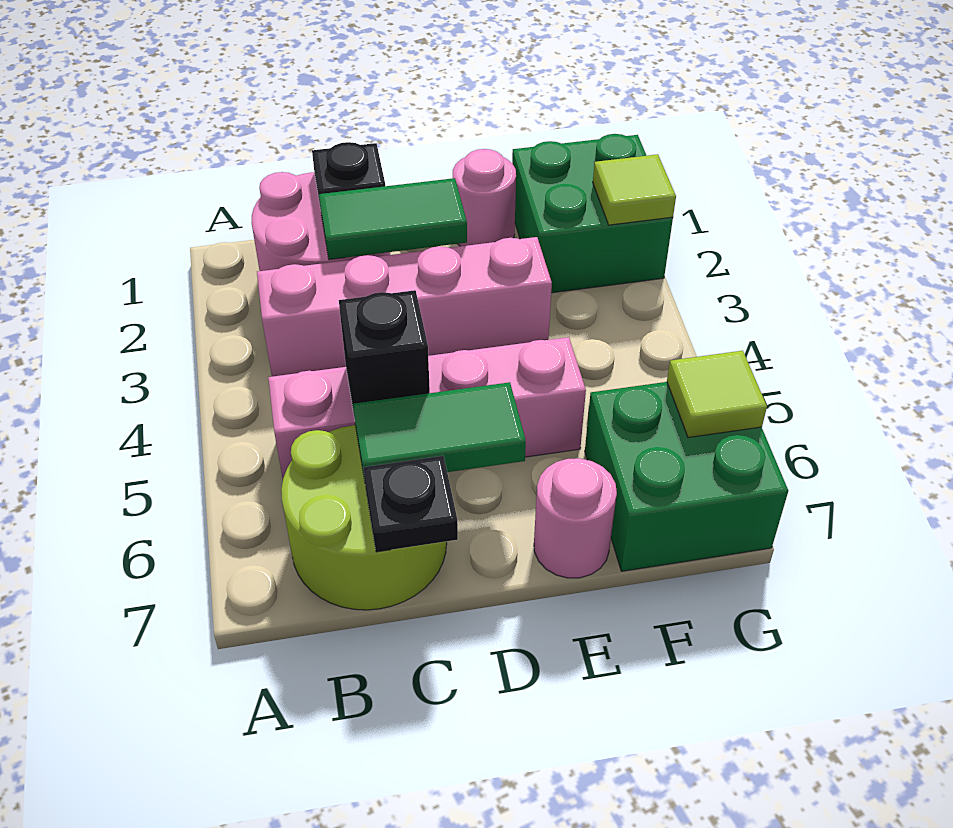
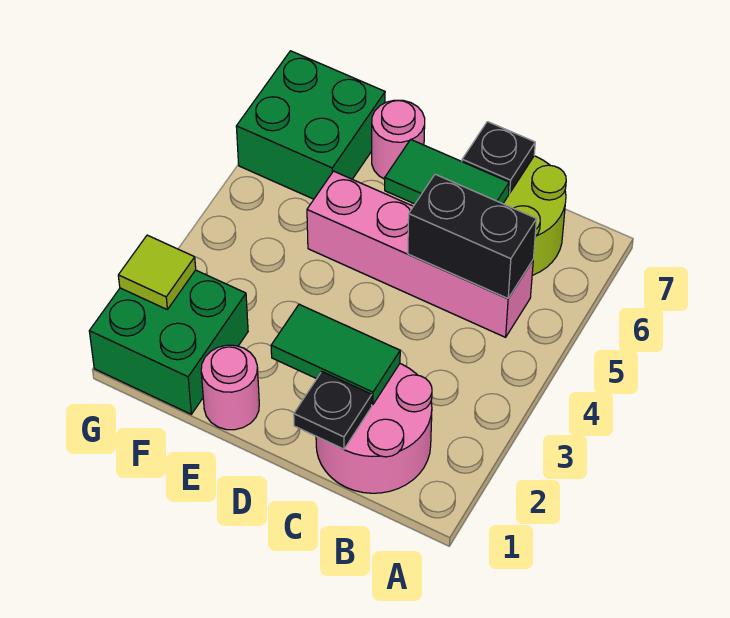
pink 1x4 brick [257,237,552,377] -> none
black 1x1 brick [339,290,430,419] -> black 1x2 brick [408,174,536,299]
lime 1x1 tile [667,351,767,438] -> none

